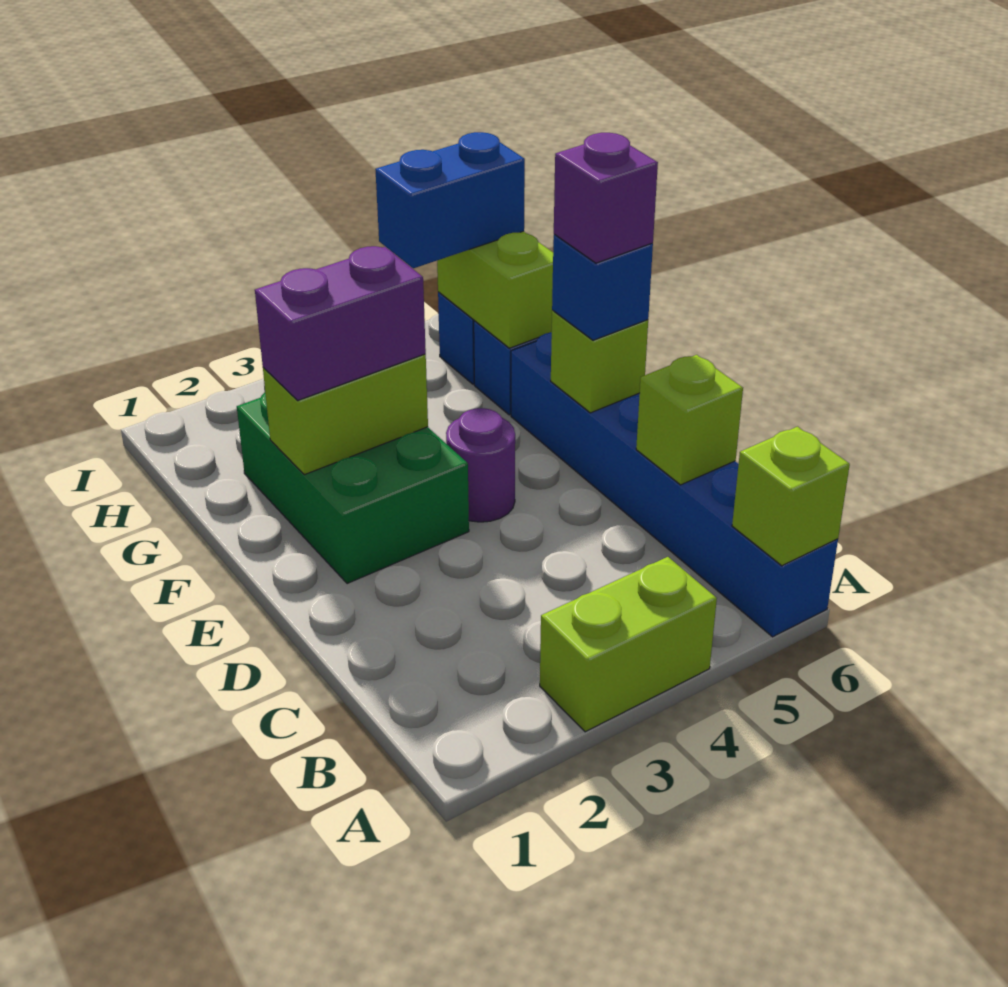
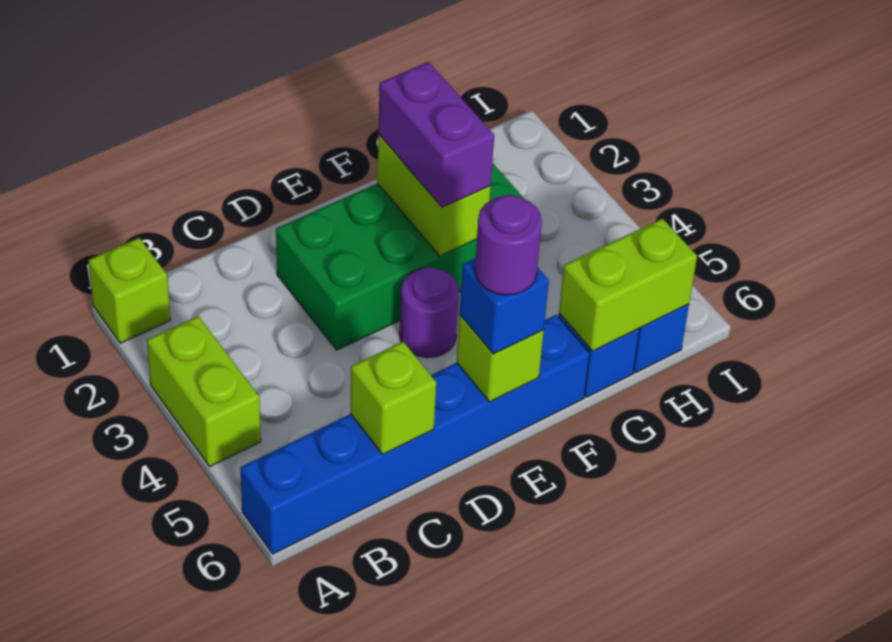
lime 1x1 brick [732,427,850,566] -> lime 1x1 brick moved to [88,238,170,343]
green 2x3 brick [237,393,469,584] -> green 2x4 brick [276,163,524,350]
purple 1x1 brick [554,133,658,263] -> purple 1x1 round brick [475,195,542,295]
blue 1x2 brick [375,132,525,268] -> none

